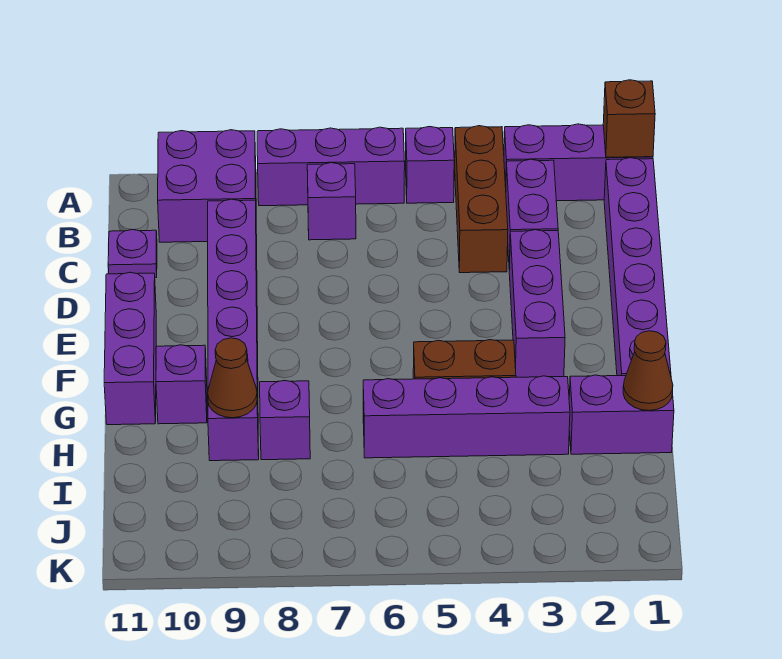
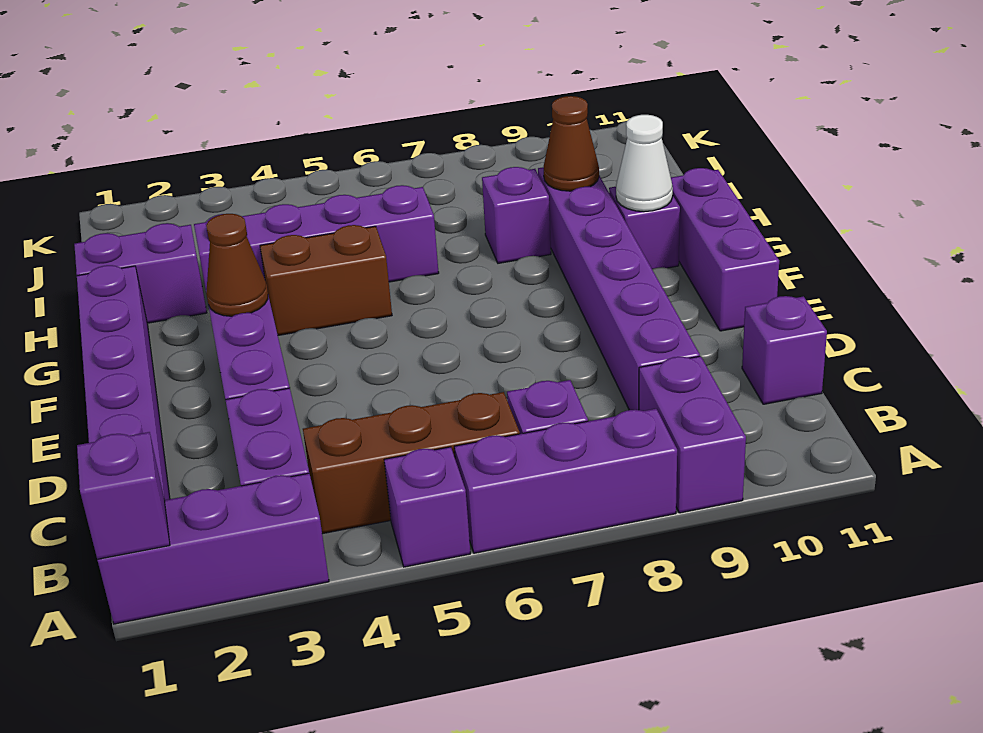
brown 1x1 brick [603,80,655,157] -> purple 1x1 brick [77,432,170,559]
brown 1x3 brick [455,126,508,273] -> brown 1x3 brick turned to [303,392,520,534]
purple 2x2 brick [158,130,257,242] -> purple 1x2 brick [639,356,746,513]
purple 1x1 plate [108,230,157,278] -> purple 1x1 brick [742,296,827,404]
none -> white 1x1 cone [616,115,673,212]
brown 1x1 cone [623,331,673,411] -> brown 1x1 cone moved to [206,214,268,316]

